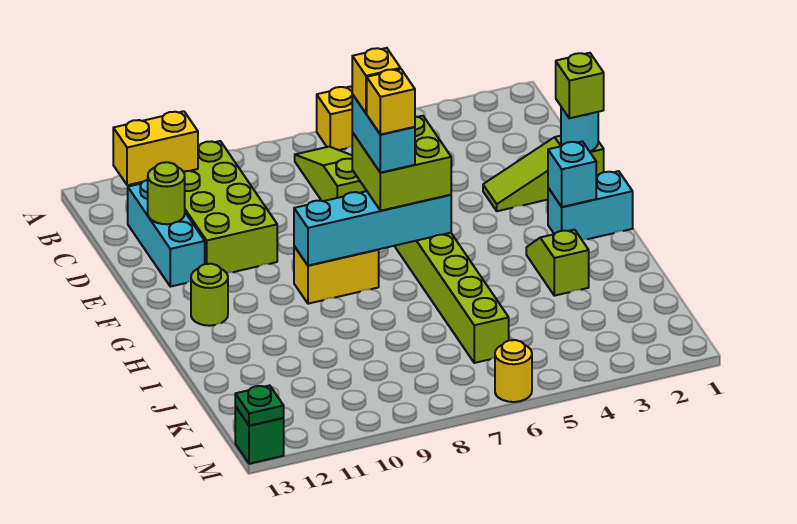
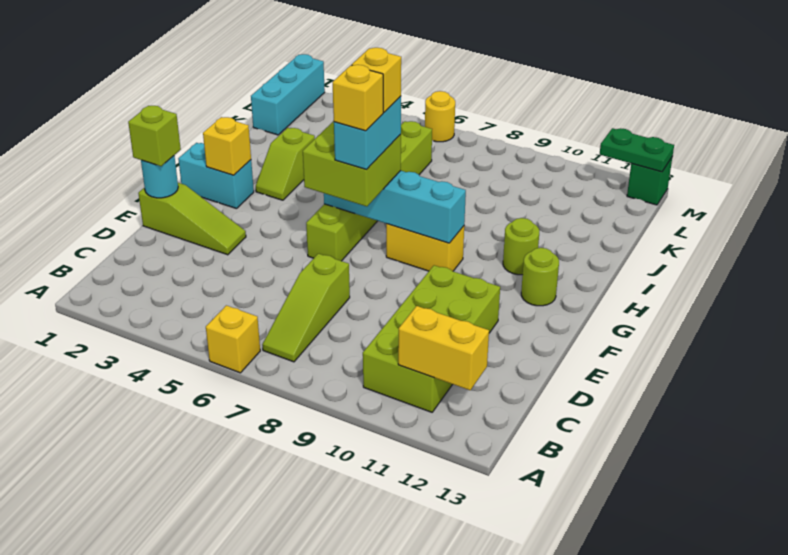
cyan 1x3 brick [128,180,205,287] -> cyan 1x3 brick moved to [251,54,325,135]
lime 1x1 round brick [148,162,185,224] -> lime 1x1 round brick moved to [503,218,539,275]
cyan 1x1 brick [548,141,596,207] -> yellow 1x1 brick [203,117,251,175]
green 1x1 plate [235,385,284,426] -> green 1x2 plate [600,128,674,172]

